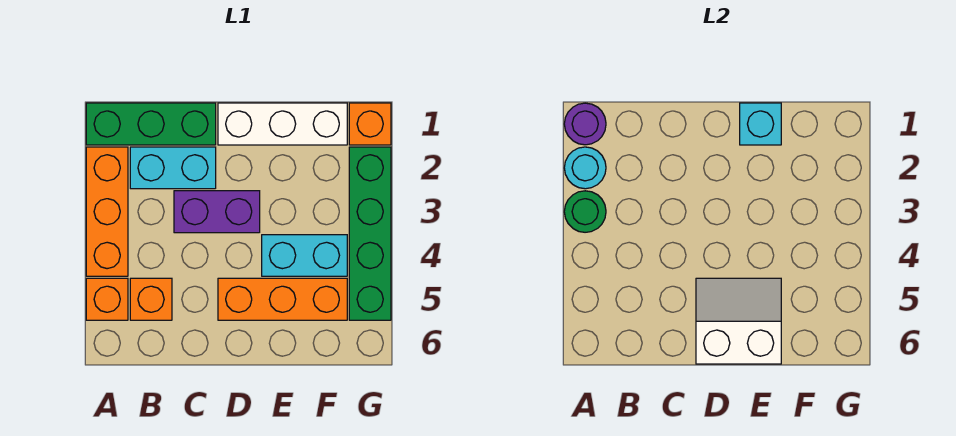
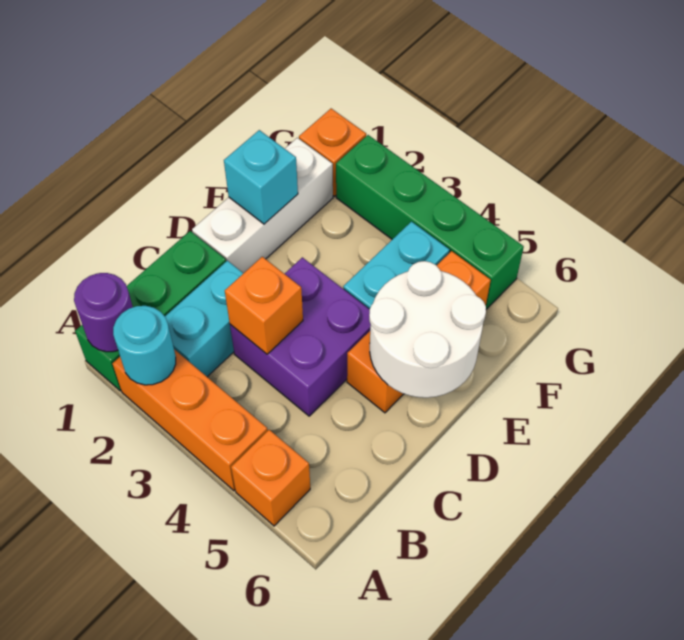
green 1x1 round brick [564,191,606,232] -> none
orange 1x1 brick [130,278,172,320] -> orange 1x1 brick moved to [225,257,303,354]
purple 1x2 brick [174,191,260,233] -> purple 2x2 brick [230,257,371,416]
white 2x2 slope [696,278,781,364] -> white 2x2 round brick [369,261,486,398]

